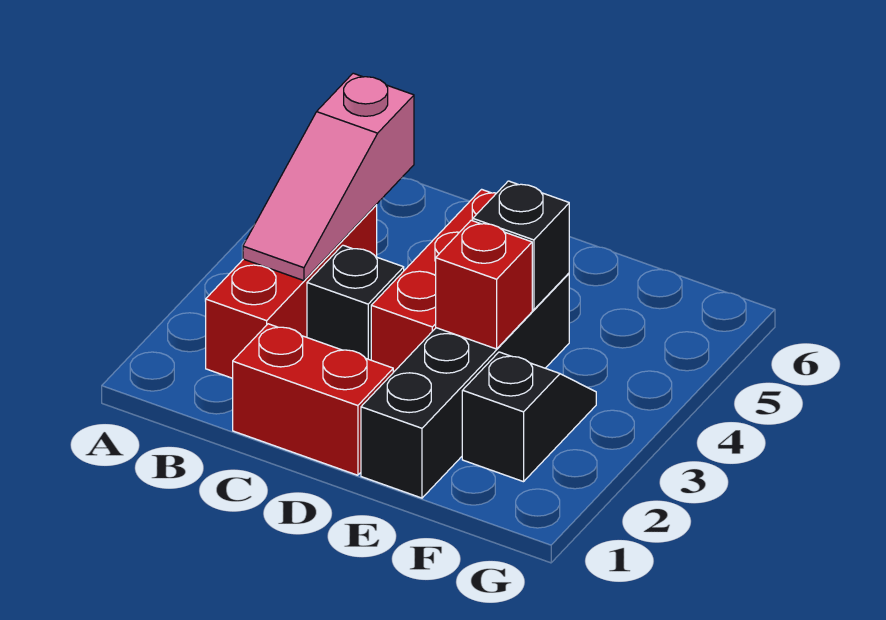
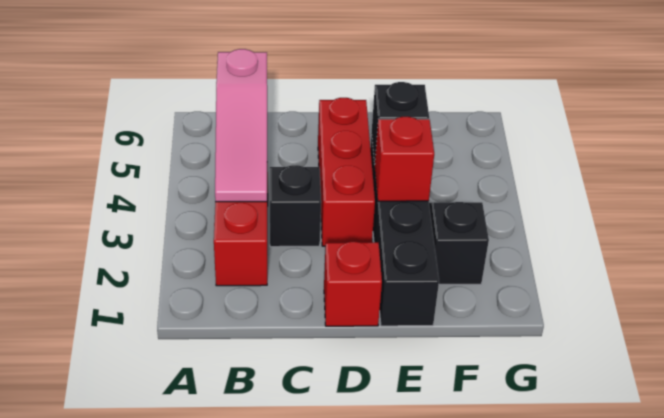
red 1x2 brick [233,324,393,475] -> red 1x1 brick [324,242,382,326]

